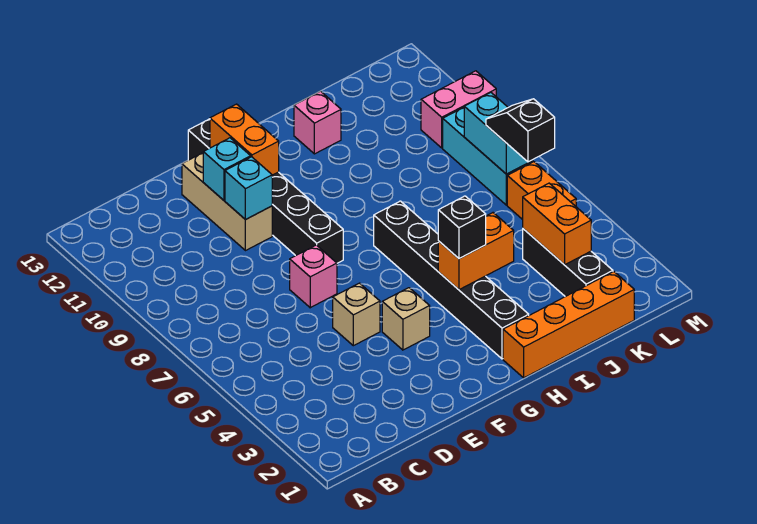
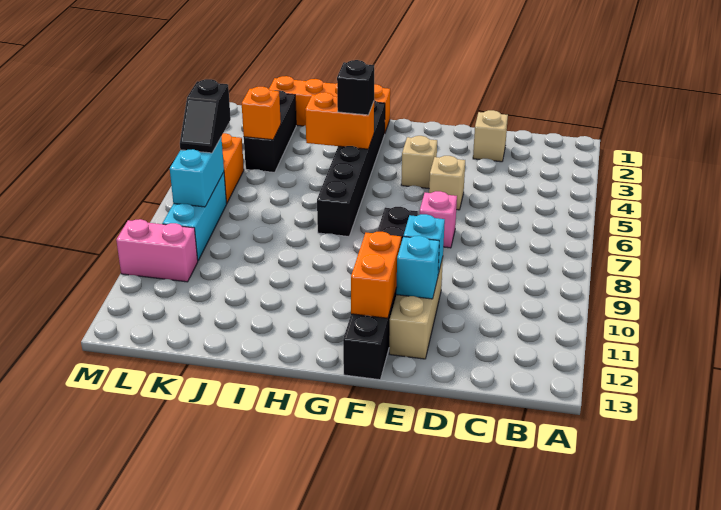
none -> tan 1x1 brick [473,110,508,162]
pink 1x1 brick [294,91,341,154] -> none
orange 1x2 brick [523,183,591,265] -> orange 1x1 brick [242,87,281,140]

